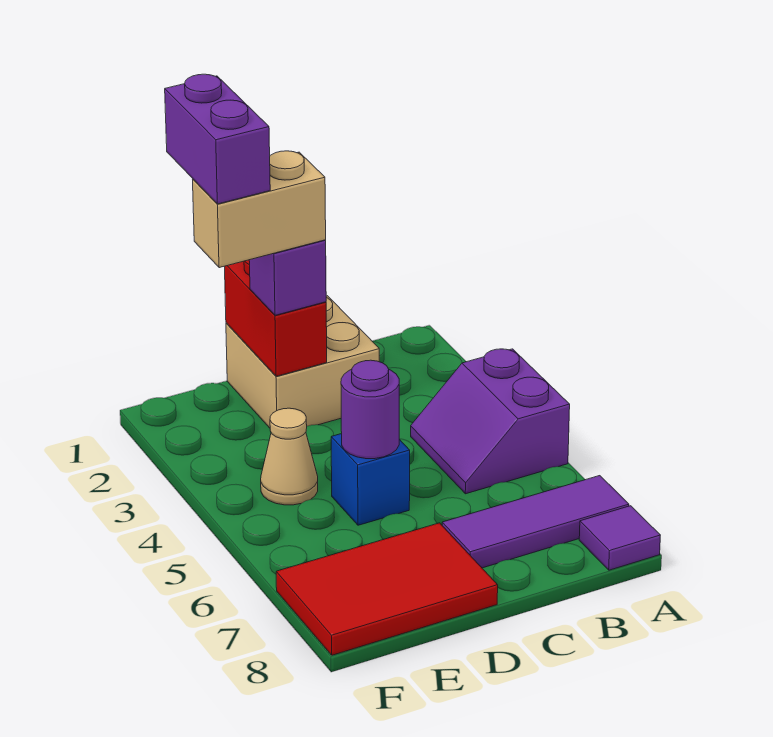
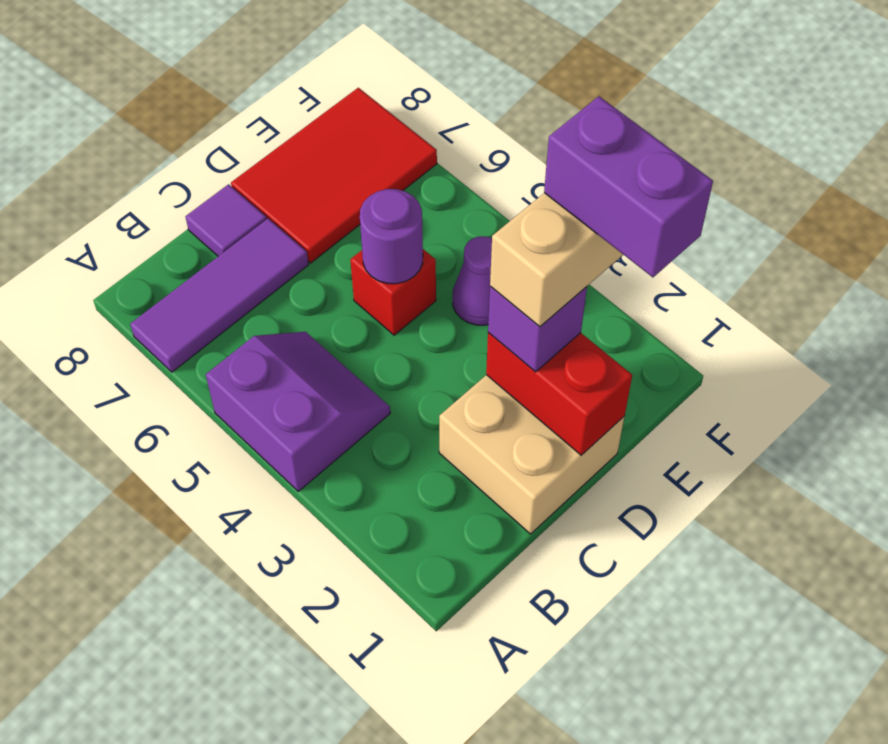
purple 1x1 tile [579,506,660,570] -> purple 1x1 tile moved to [186,184,267,256]
blue 1x1 brick [331,434,410,525] -> red 1x1 brick [350,249,436,335]
tan 1x1 cone [261,408,318,505] -> purple 1x1 cone [453,236,492,325]

